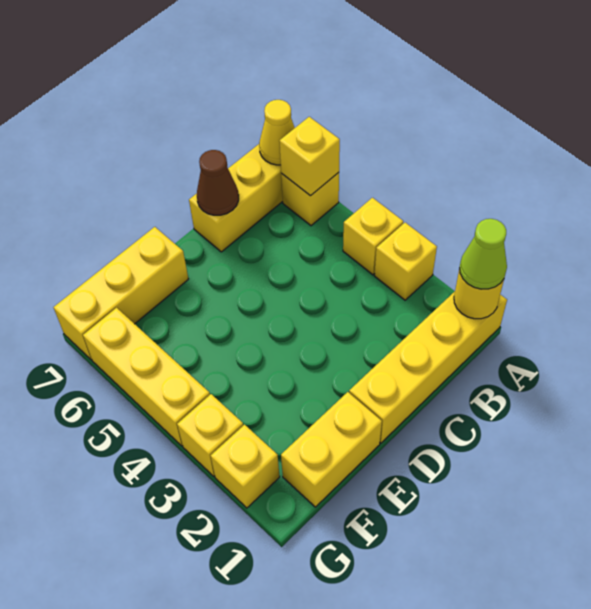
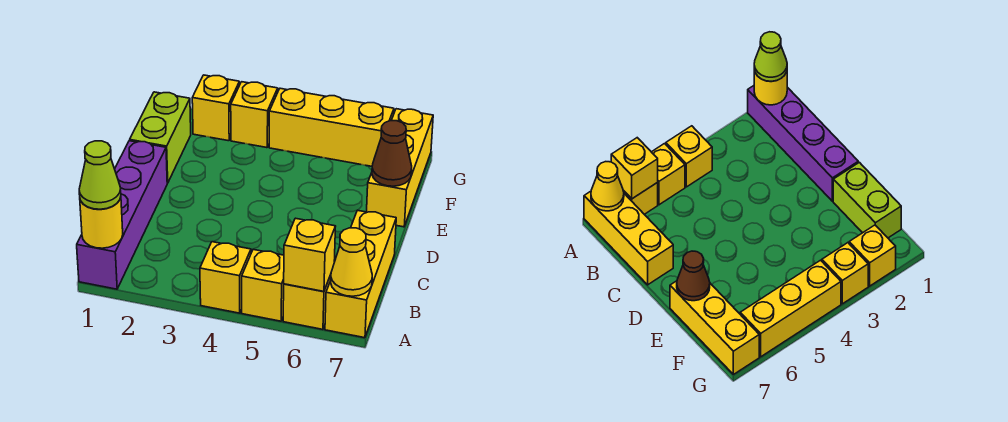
yellow 1x4 brick [349,292,507,443] -> purple 1x4 brick [77,141,167,289]
yellow 1x1 brick [374,223,437,300] -> yellow 1x1 brick moved to [242,250,284,321]
brown 1x1 cone [197,150,239,215] -> brown 1x1 cone moved to [372,121,412,186]
yellow 1x2 brick [281,392,382,507] -> lime 1x2 brick [130,92,191,183]

